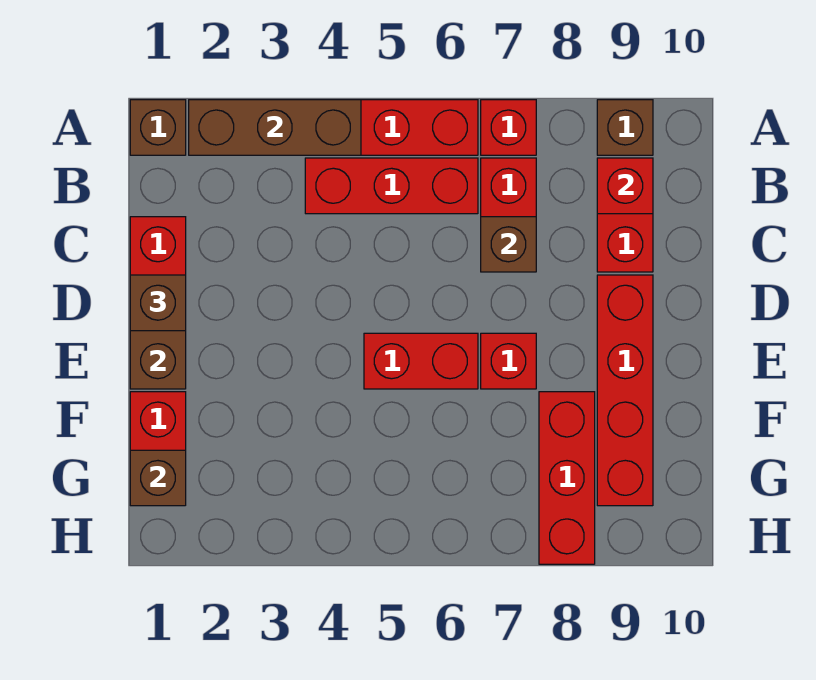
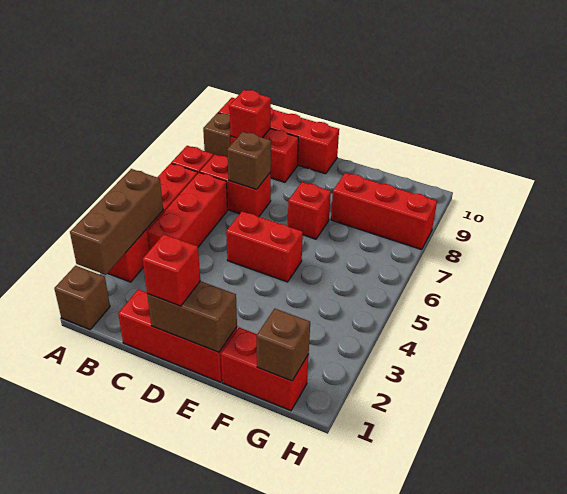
brown 1x1 brick [130,275,186,331] -> red 1x1 brick [143,234,200,306]
red 1x4 brick [597,275,653,506] -> red 1x4 brick moved to [218,98,339,174]
red 1x2 brick [364,333,478,389] -> red 1x2 brick turned to [226,211,303,282]

